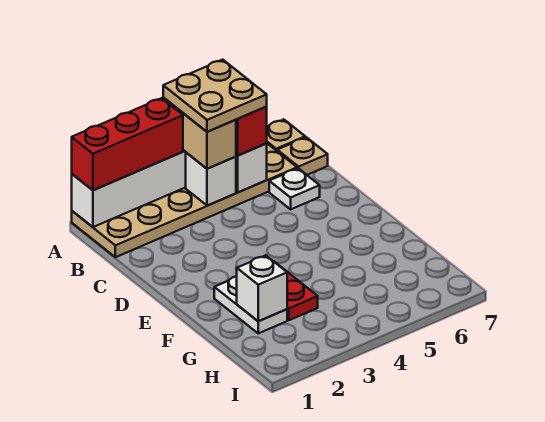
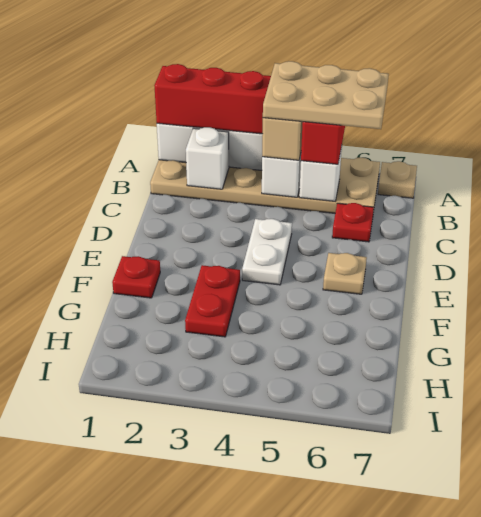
tan 2x2 plate [163,60,267,132] -> tan 2x3 plate [263,61,389,129]
tan 1x1 plate [277,137,328,175] -> tan 1x1 plate moved to [323,253,367,294]
white 1x1 plate [269,168,320,209] -> red 1x1 plate [332,203,374,242]
none -> red 1x1 plate [112,256,160,298]
white 1x2 plate [214,276,287,333] -> white 1x2 plate moved to [242,219,292,285]
white 1x1 brick [237,255,287,321] -> white 1x1 brick moved to [186,127,229,189]

